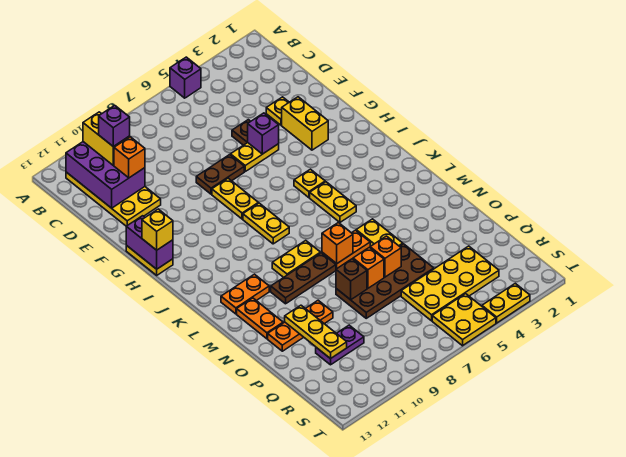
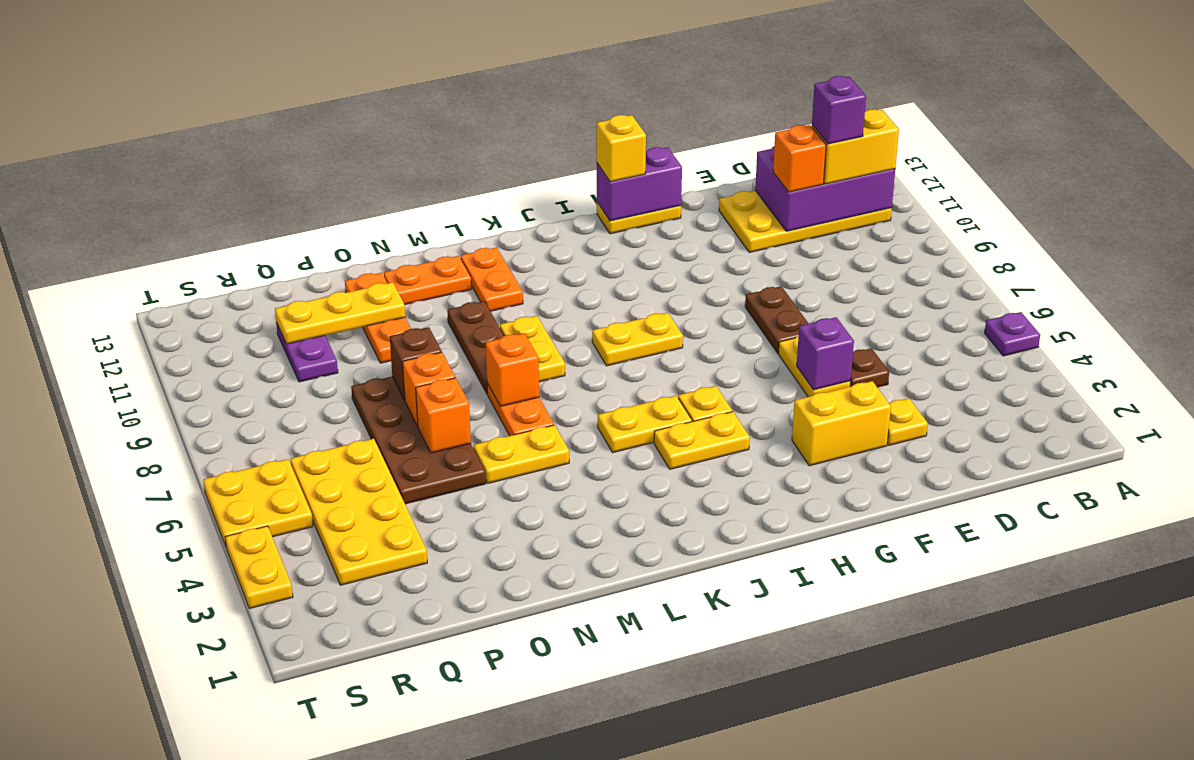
purple 1x1 brick [170,57,201,98] -> purple 1x1 plate [985,312,1040,356]
yellow 1x2 plate [212,178,258,219] -> yellow 1x2 plate moved to [654,412,750,469]

